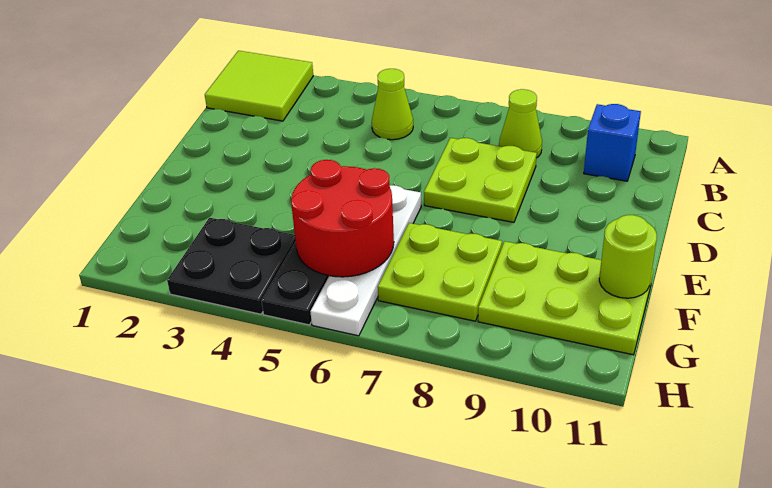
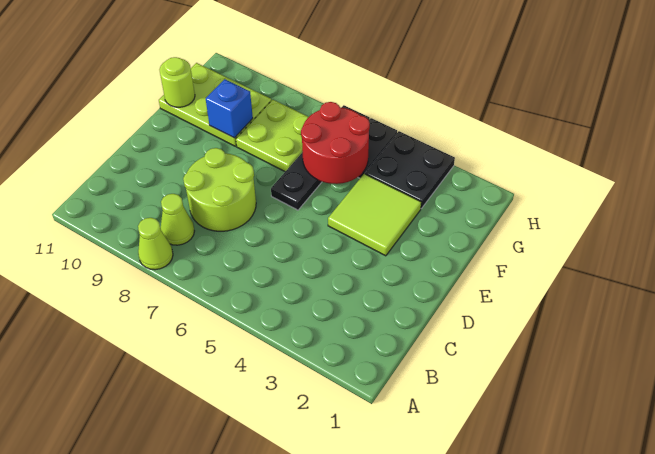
lime 2x2 tile [205,51,313,121] -> lime 2x2 tile moved to [328,174,421,256]
lime 1x1 cone [372,69,413,140] -> lime 1x1 cone moved to [138,218,173,270]
blue 1x1 brick [584,104,641,181] -> blue 1x1 brick moved to [206,79,253,138]
lime 2x2 plate [424,138,537,222] -> lime 2x2 round brick [183,148,256,231]
white 1x4 plate [310,185,421,336] -> black 1x4 plate [271,105,370,210]

